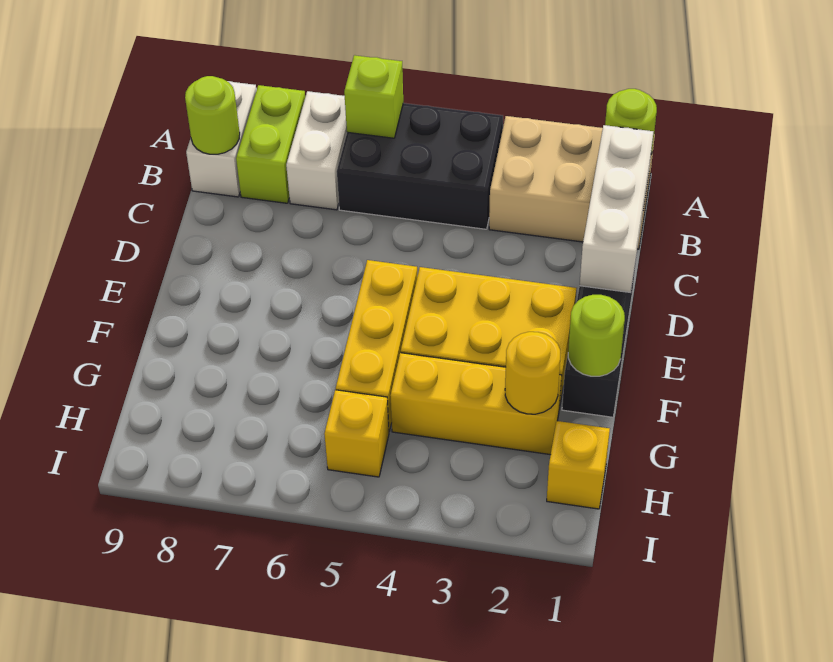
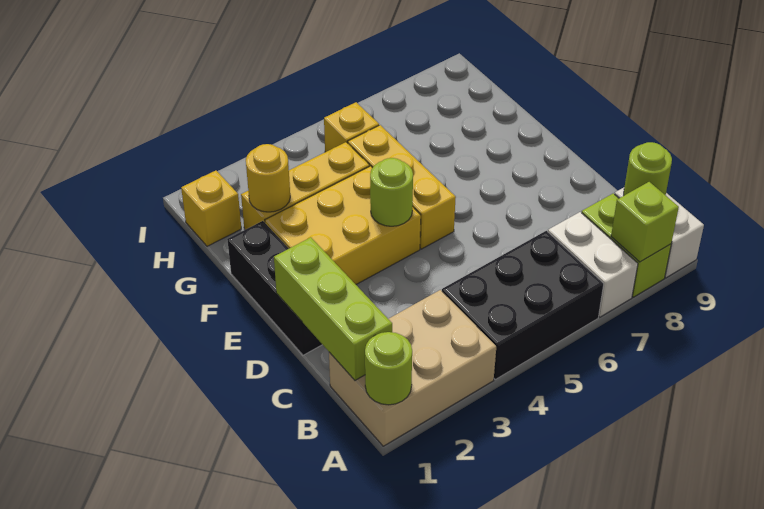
lime 1x1 brick [344,55,403,138] -> lime 1x1 brick moved to [611,182,679,262]
white 1x3 brick [580,125,653,293] -> lime 1x3 brick [274,237,392,380]
lime 1x1 round brick [568,295,625,376] -> lime 1x1 round brick moved to [370,158,413,226]

